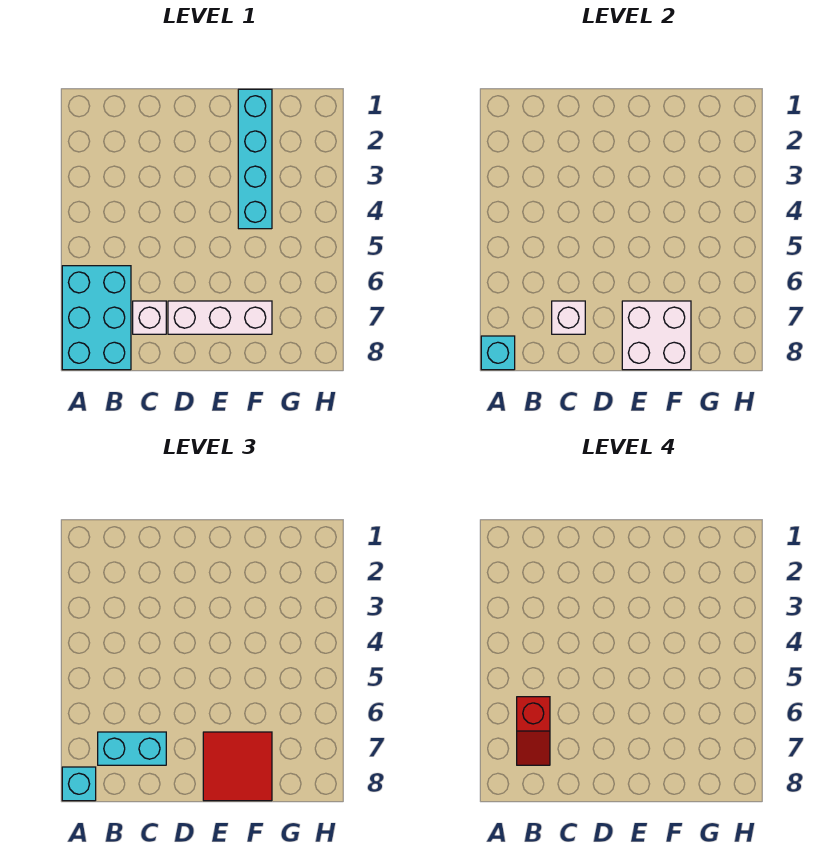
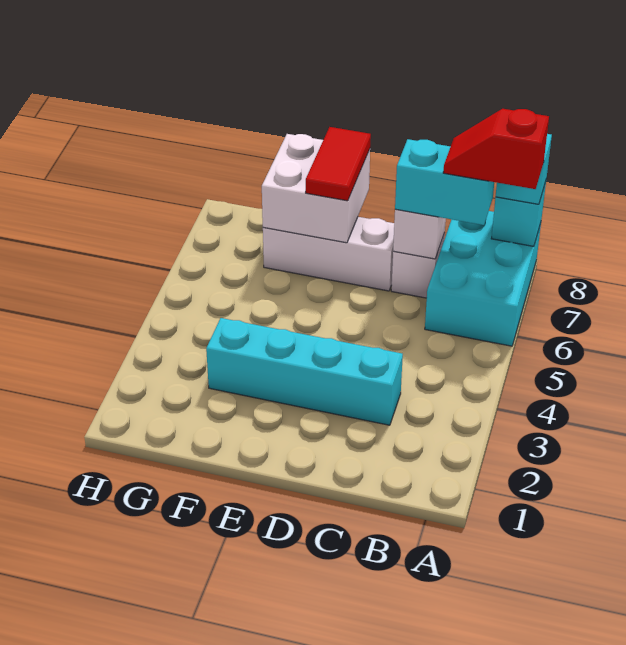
red 1x2 slope [517,697,550,765] -> red 1x2 slope turned to [443,109,549,189]
red 2x2 tile [203,732,272,801] -> red 1x2 tile [306,127,371,201]
cyan 1x4 brick [238,89,272,229] -> cyan 1x4 brick turned to [206,318,403,425]

